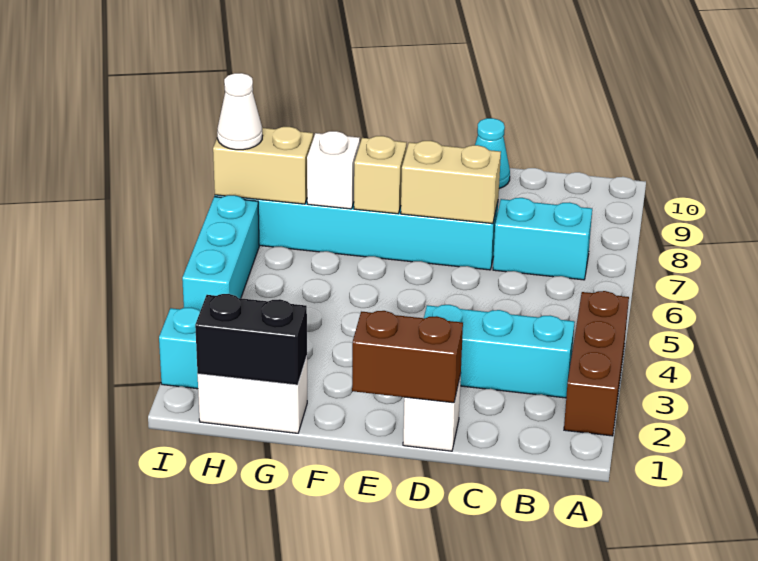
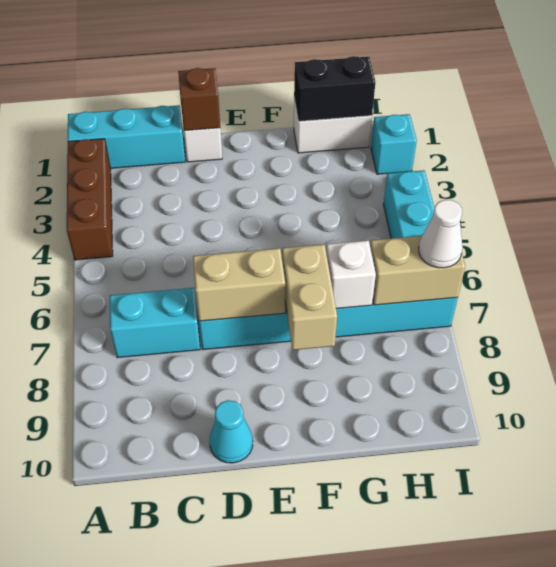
cyan 1x3 brick [424,305,575,398] -> cyan 1x3 brick moved to [68,105,185,168]
brown 1x2 brick [352,311,463,403] -> brown 1x1 brick [178,68,220,131]
tan 1x1 brick [354,136,407,214] -> tan 1x2 brick [282,244,337,350]

